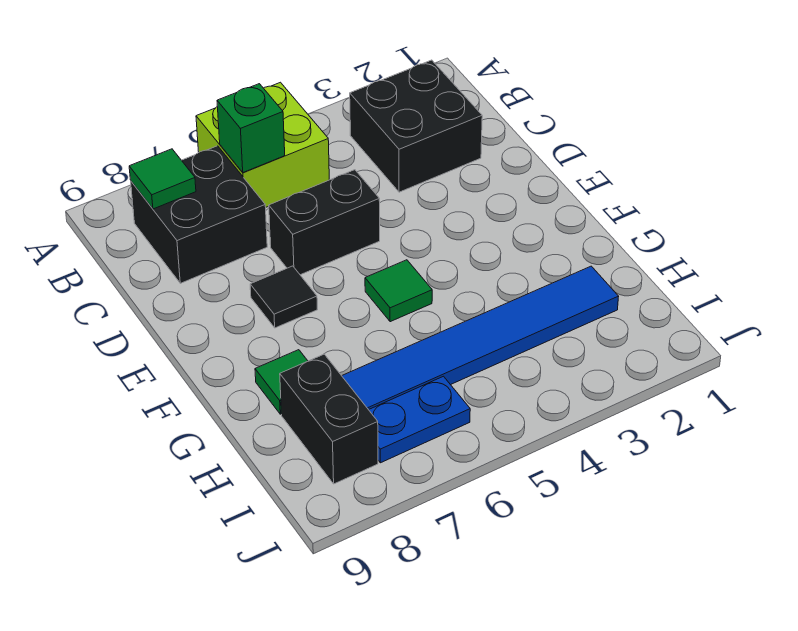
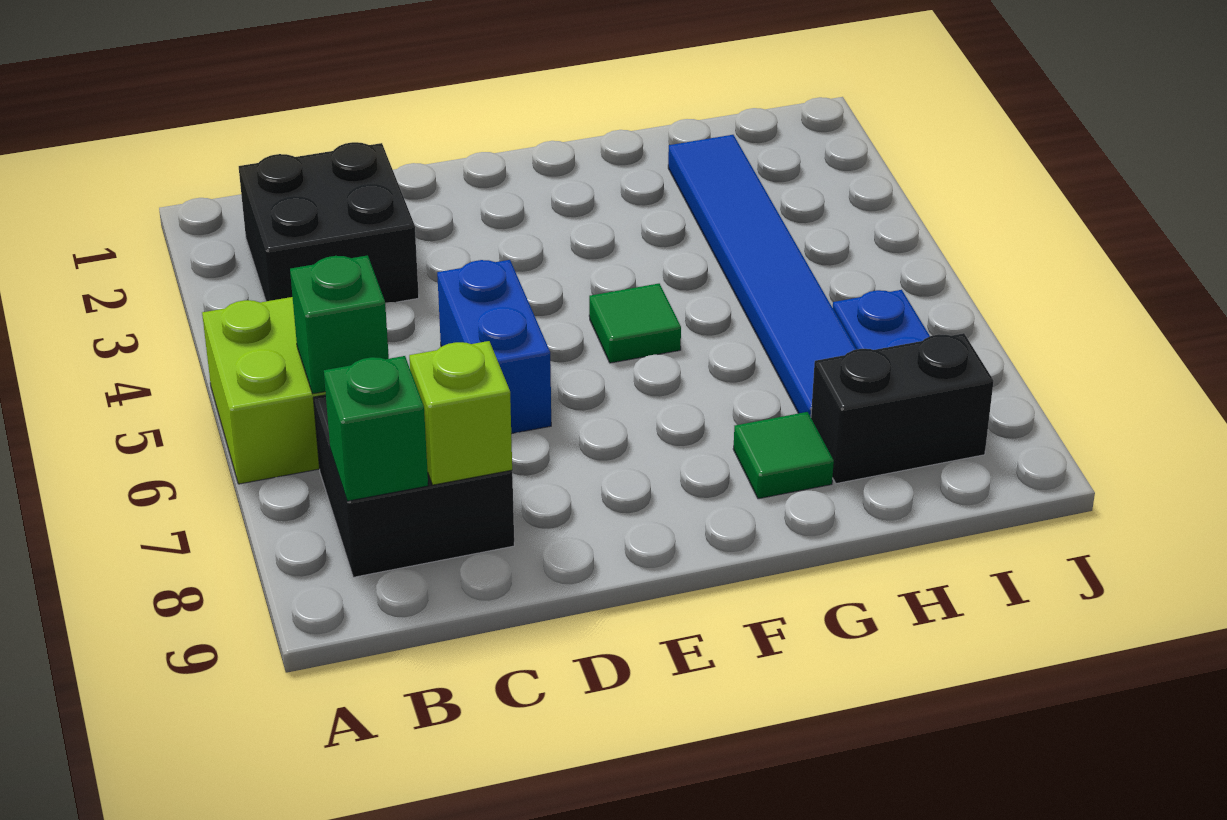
green 1x1 tile [129,149,196,209] -> green 1x1 brick [324,356,428,501]
none -> lime 1x1 brick [409,341,512,485]
black 1x2 brick [269,170,380,275] -> blue 1x2 brick [437,260,551,434]
black 1x1 tile [250,266,317,328] -> none

